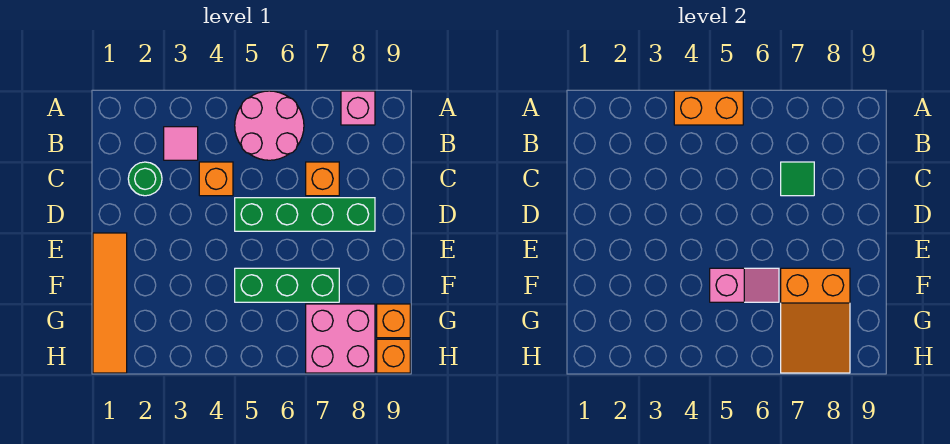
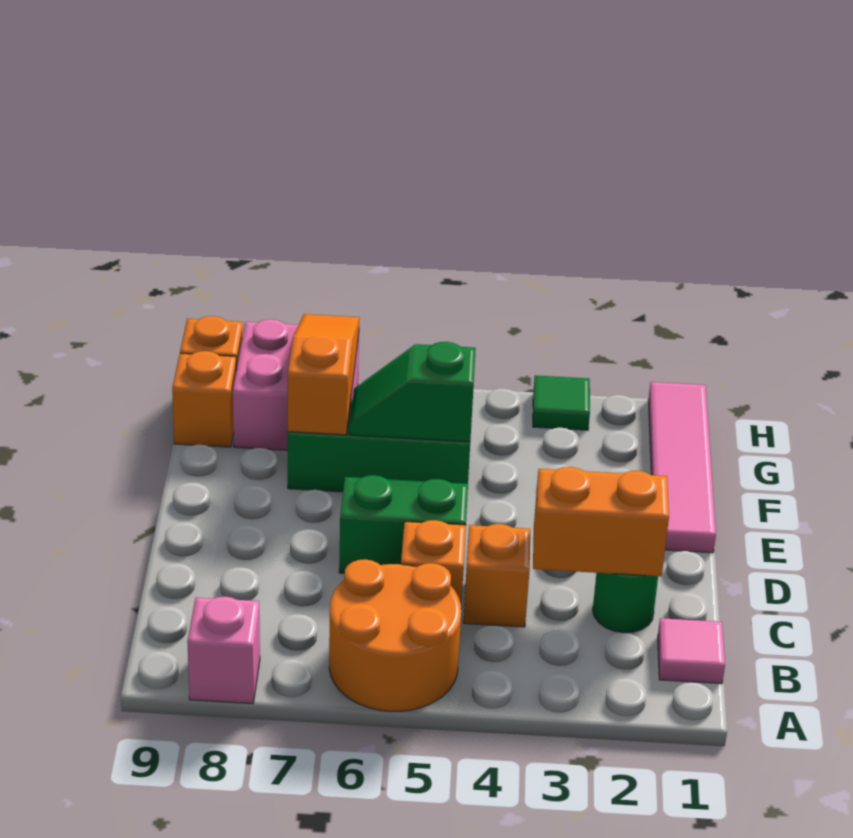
orange 1x2 brick [674,91,743,125] -> orange 1x2 brick moved to [533,467,669,576]
pink 2x2 round brick [235,91,304,160] -> orange 2x2 round brick [329,559,461,711]
pink 1x1 tile [164,127,198,160] -> pink 1x1 tile moved to [658,618,725,684]
orange 1x1 brick [306,162,339,196] -> orange 1x1 brick moved to [401,520,466,604]
green 1x1 tile [781,162,814,196] -> green 1x1 tile moved to [533,375,590,430]
green 1x4 brick [235,198,375,231] -> green 1x2 brick [339,475,468,573]
orange 1x4 tile [93,233,127,373] -> pink 1x4 tile [648,382,716,553]
pink 1x2 slope [710,268,779,302] -> green 1x2 slope [350,342,476,442]
orange 2x3 slope [781,268,850,373] -> orange 1x3 slope [288,314,359,435]

